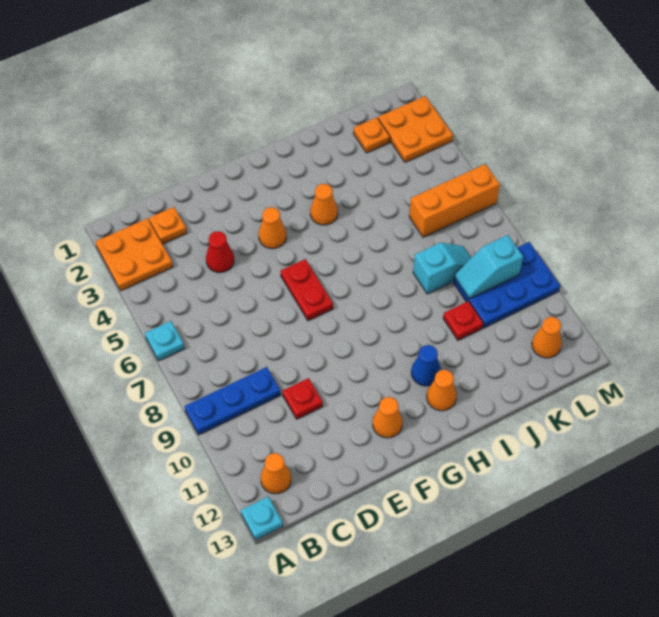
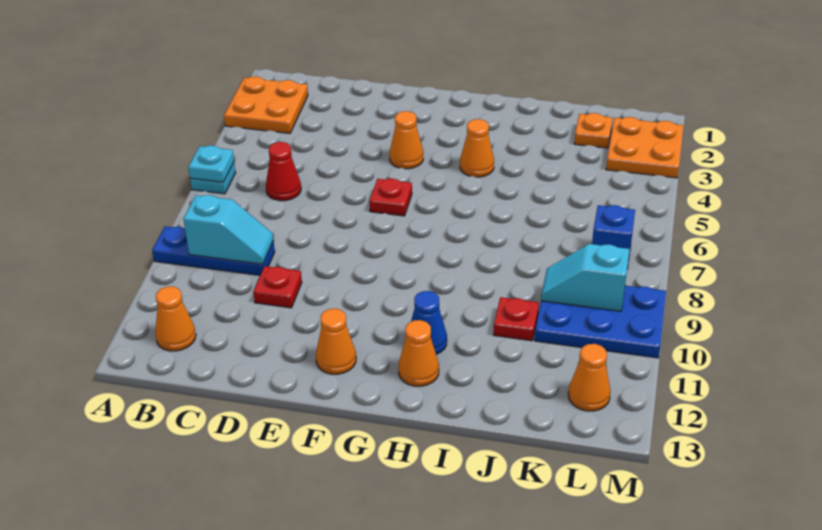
cyan 1x1 plate [241,497,283,540] -> cyan 1x1 plate moved to [188,146,234,182]
orange 1x1 plate [149,207,187,244] -> none
red 1x1 cone [206,231,234,273] -> red 1x1 cone moved to [266,142,301,201]
red 1x2 plate [281,259,333,321] -> red 1x1 plate [369,179,412,216]
cyan 1x2 slope [413,243,471,294] -> cyan 1x2 slope moved to [183,195,274,264]
orange 1x3 brick [409,164,500,237] -> none
none -> blue 1x1 brick [592,205,635,269]

